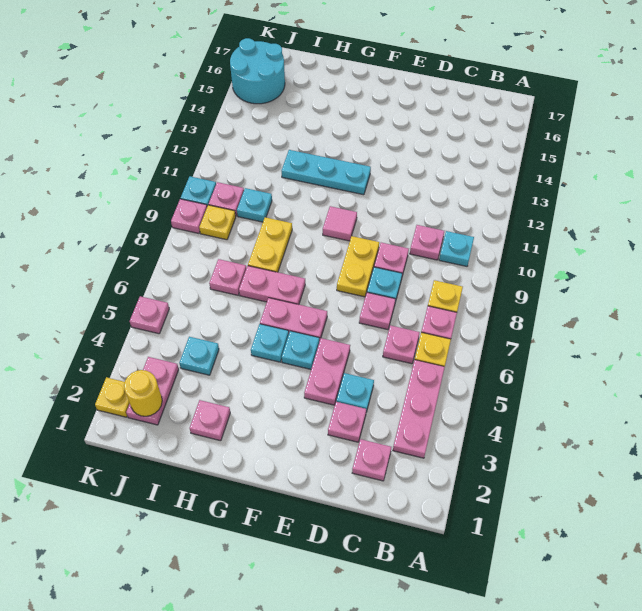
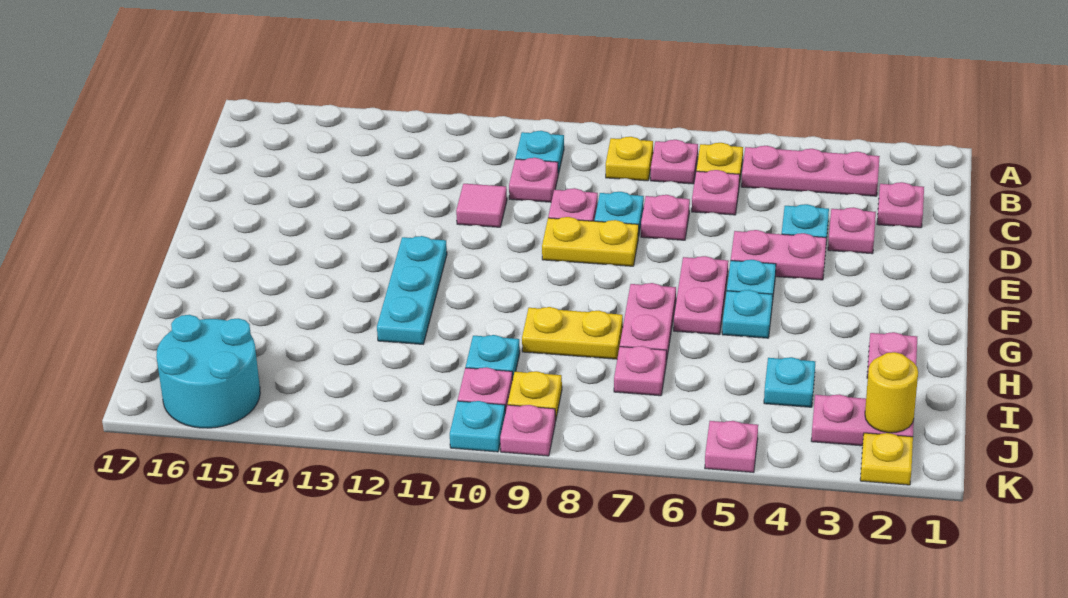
pink 1x1 tile [323,206,357,241] -> pink 1x1 tile moved to [456,184,507,227]

